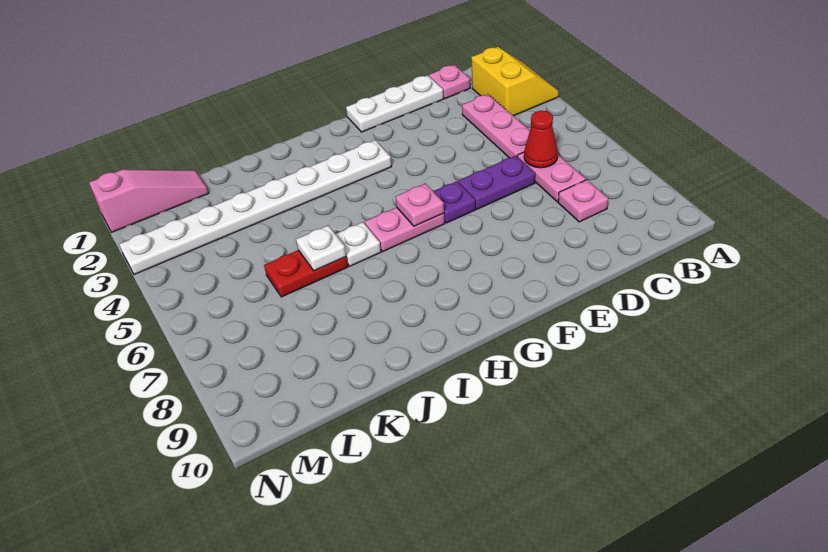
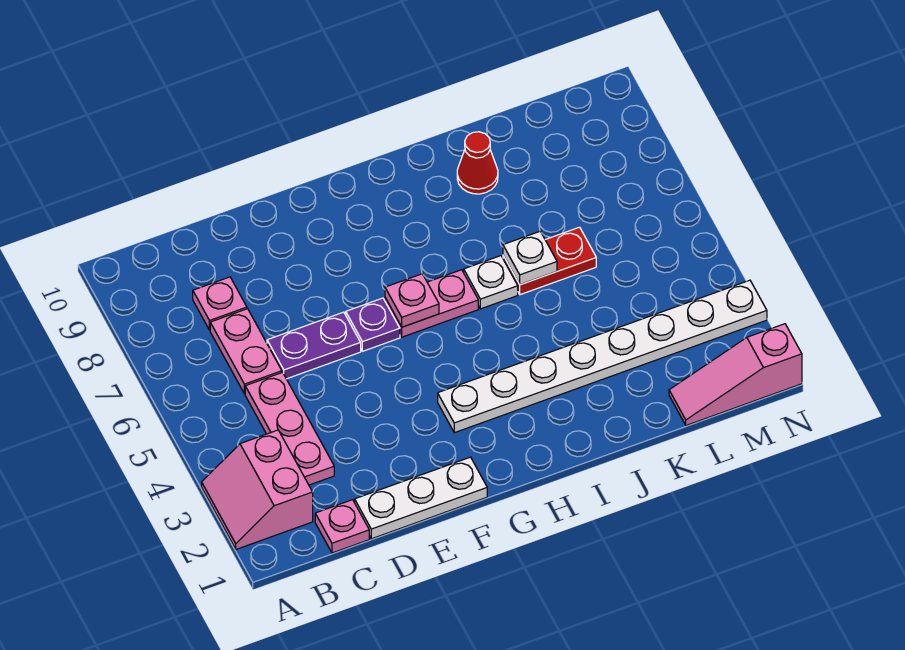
yellow 2x2 slope [471,47,559,116] -> pink 2x2 slope [202,430,313,549]
red 1x1 cone [524,111,558,168] -> red 1x1 cone moved to [457,132,498,194]

